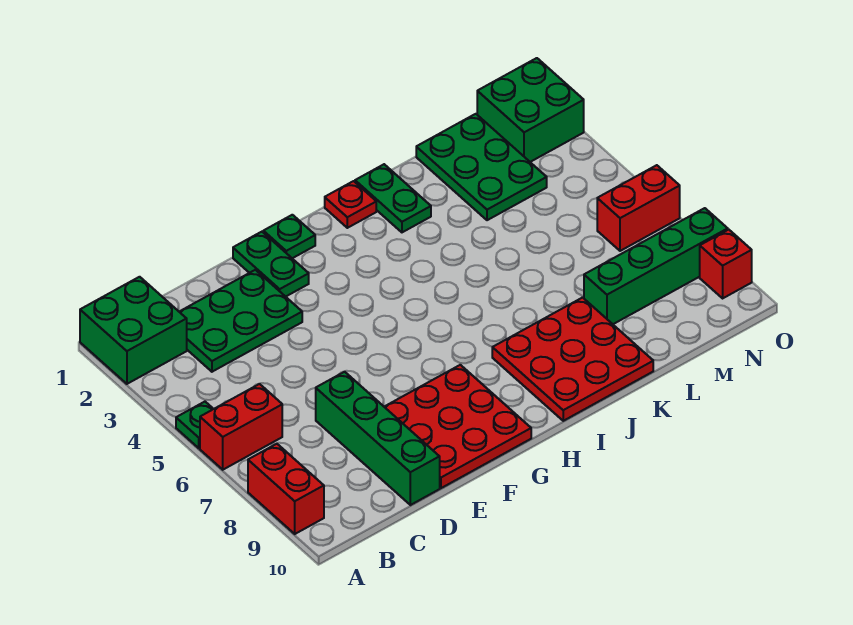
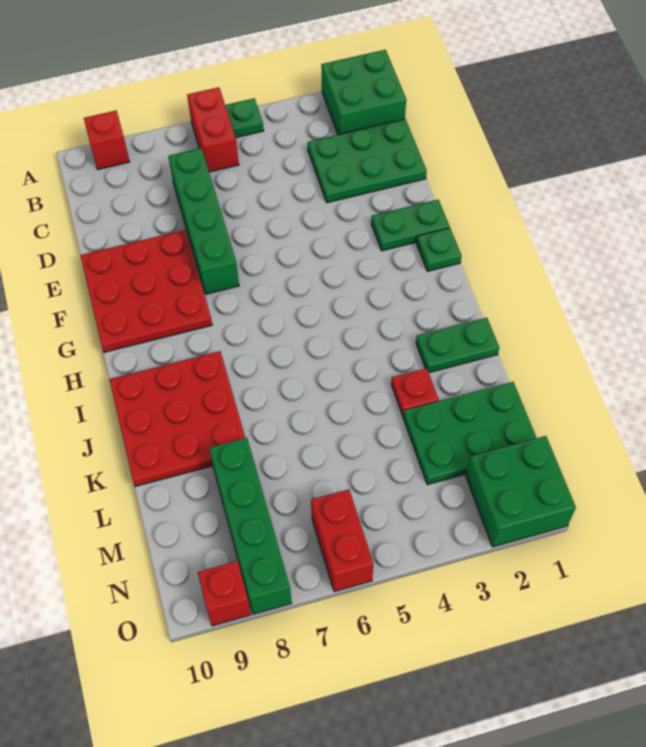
red 1x2 brick [248,444,324,534] -> red 1x1 brick [84,111,130,170]
green 2x3 plate [179,270,302,372] -> green 2x3 plate turned to [308,119,427,203]
green 1x4 brick [316,372,440,505] -> green 1x4 brick turned to [168,148,239,294]
red 1x1 plate [325,181,376,228] -> red 1x1 plate moved to [391,368,439,415]

